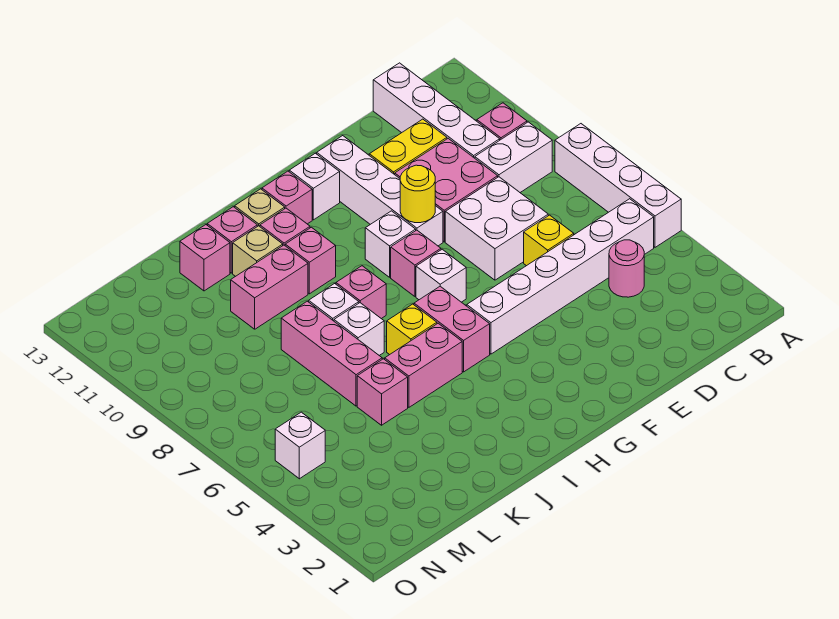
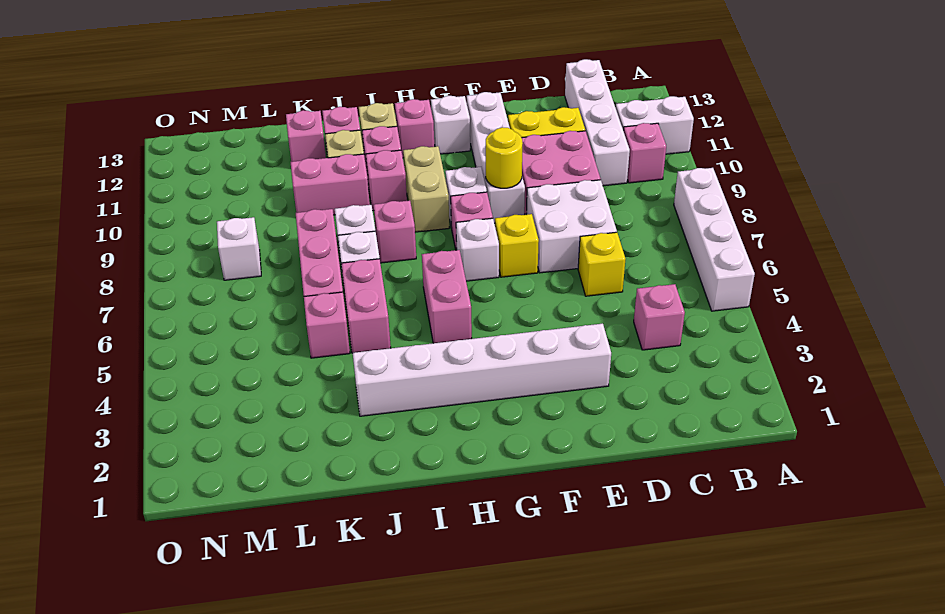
white 1x6 brick [467,199,654,354] -> white 1x6 brick moved to [353,324,611,416]
white 1x2 brick [475,122,552,192] -> white 1x2 brick moved to [616,96,694,154]
pink 1x1 round brick [609,240,644,297] -> pink 1x1 brick [634,284,685,350]
none -> tan 1x2 brick [403,146,449,232]
pink 1x2 brick [385,323,462,407] -> pink 1x2 brick turned to [341,259,391,353]
yellow 1x1 brick [387,304,437,355] -> yellow 1x1 brick moved to [495,214,539,277]
white 1x1 brick [275,412,325,479] -> white 1x1 brick moved to [217,217,261,280]

